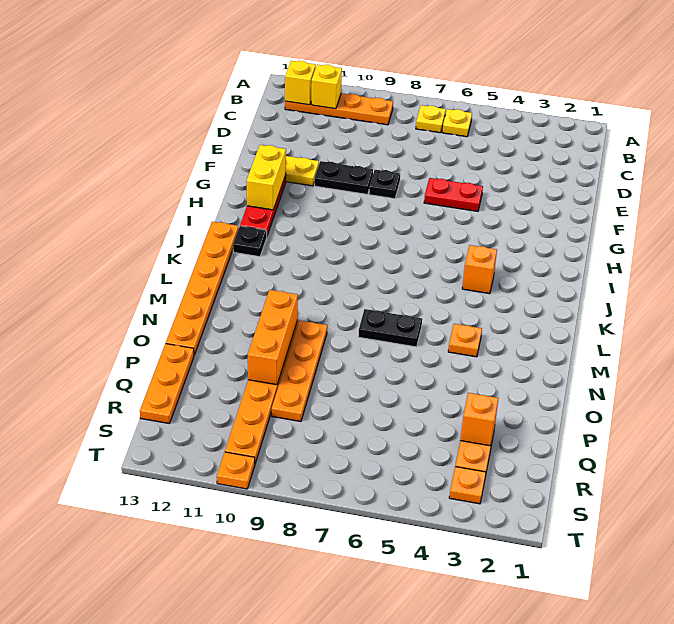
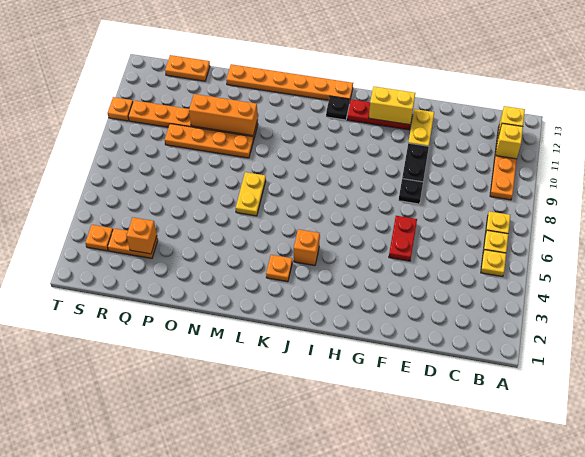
none -> yellow 1x1 plate [481,250,506,277]
orange 1x1 plate [448,324,482,357] -> orange 1x1 plate moved to [266,255,292,282]
black 1x2 plate [358,309,422,347] -> yellow 1x2 plate [236,172,266,216]
orange 1x3 plate [140,344,194,424] -> orange 1x2 plate [165,55,210,81]

